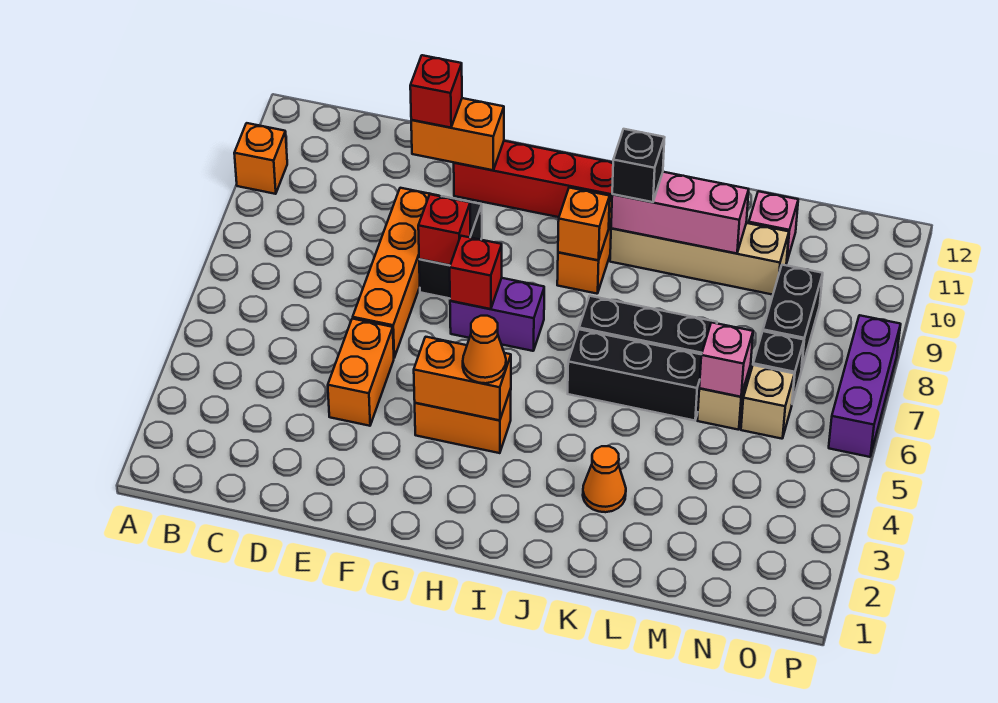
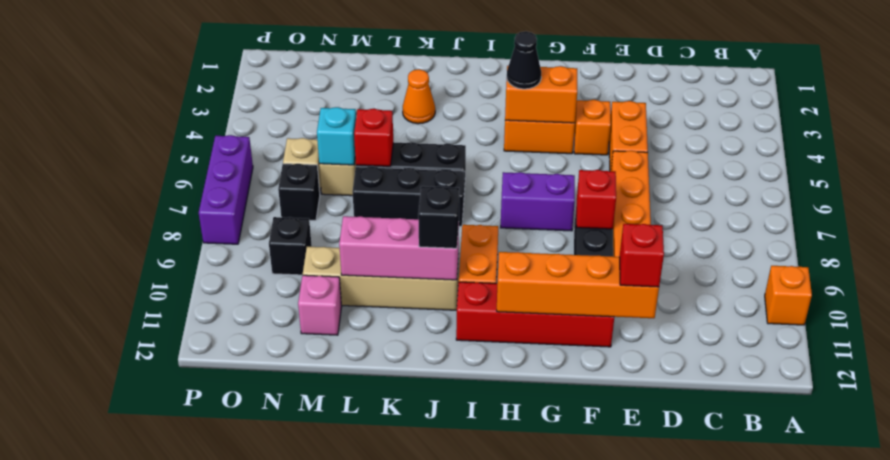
orange 1x2 brick [411,98,504,170] -> orange 1x4 brick [497,252,659,318]
red 1x1 brick [450,236,502,309] -> red 1x1 brick moved to [354,109,393,166]
orange 1x1 cone [463,316,506,383] -> black 1x1 cone [507,31,541,89]
orange 1x1 brick [558,188,610,260] -> orange 1x1 brick moved to [574,100,611,155]
pink 1x1 brick [699,322,753,397] -> cyan 1x1 brick [317,107,356,165]
black 1x2 brick [763,265,823,370] -> black 1x1 brick [269,217,312,275]

